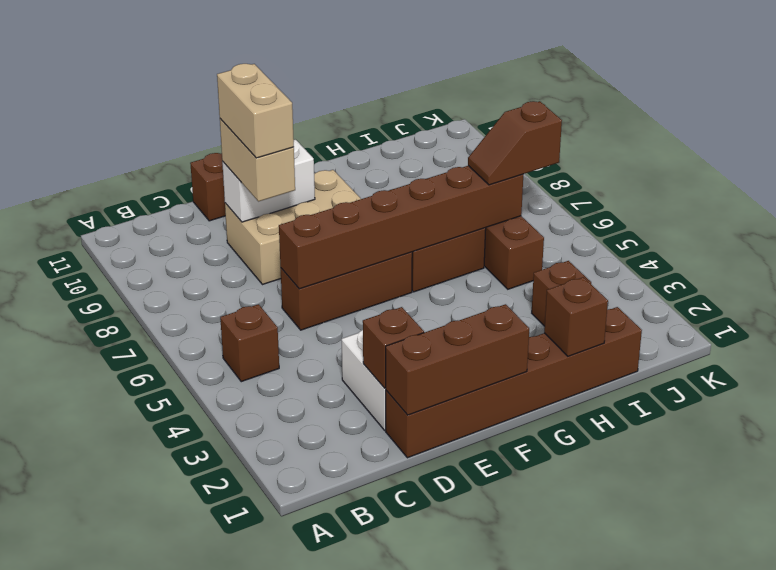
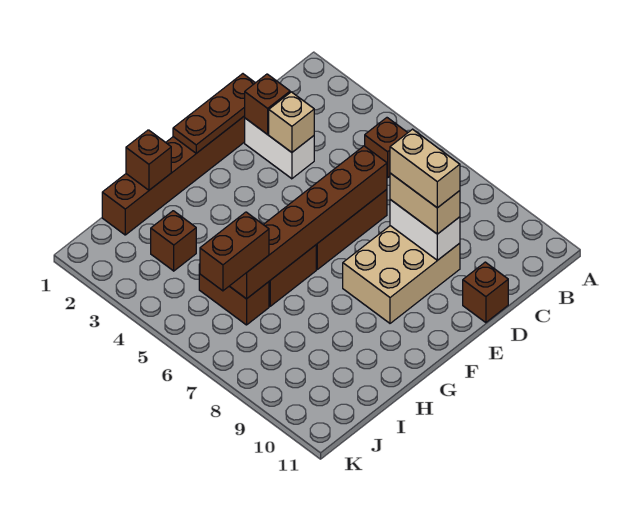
brown 1x3 brick [386,304,529,415] -> brown 1x3 plate [173,74,255,153]
none -> tan 1x1 brick [269,92,314,152]
white 1x2 brick [222,140,315,222] -> white 1x2 brick turned to [390,200,460,260]
brown 1x2 slope [468,101,562,185] -> brown 1x2 brick [200,212,269,291]

